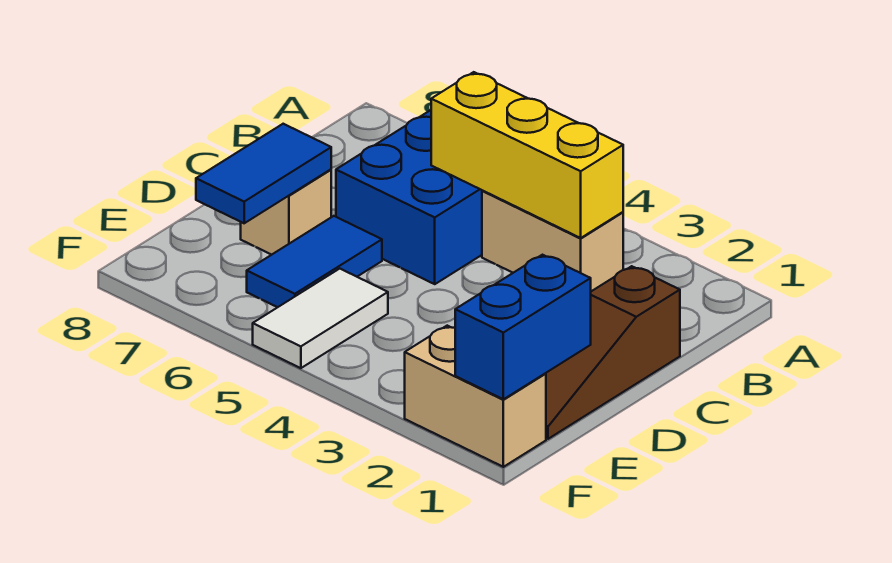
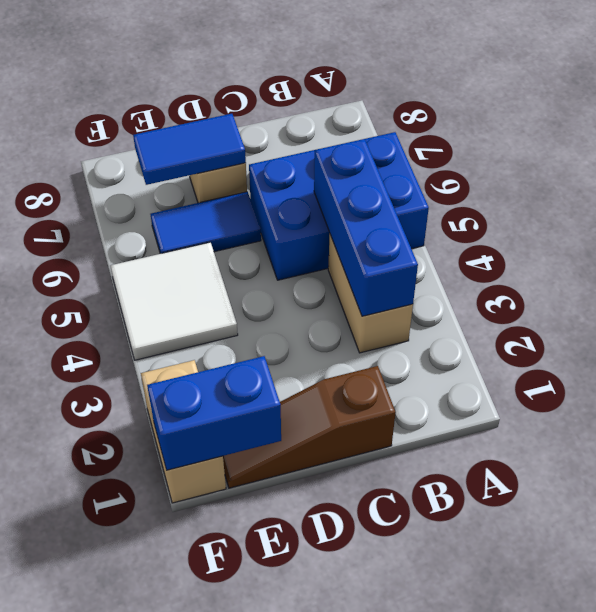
yellow 1x3 brick [431,72,623,238] -> blue 1x3 brick [314,139,418,316]
white 1x2 tile [253,269,388,368] -> white 2x2 tile [110,242,238,360]

